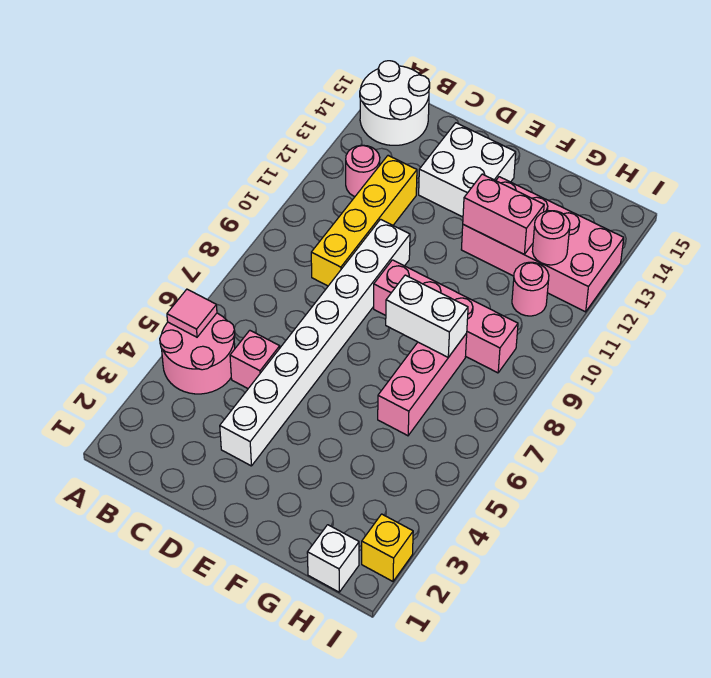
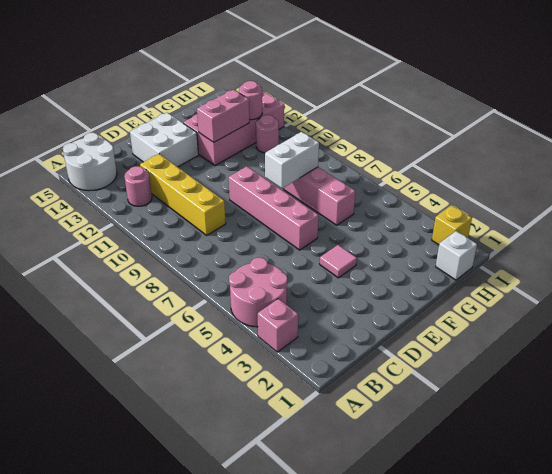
pink 1x1 tile [167,289,217,337] -> pink 1x1 tile moved to [320,245,357,278]
pink 1x1 brick [230,330,280,388] -> pink 1x1 brick moved to [258,299,298,352]
white 1x8 brick [220,219,410,466] -> none
pink 1x4 brick [374,260,518,373] -> pink 1x4 brick turned to [229,167,319,250]

